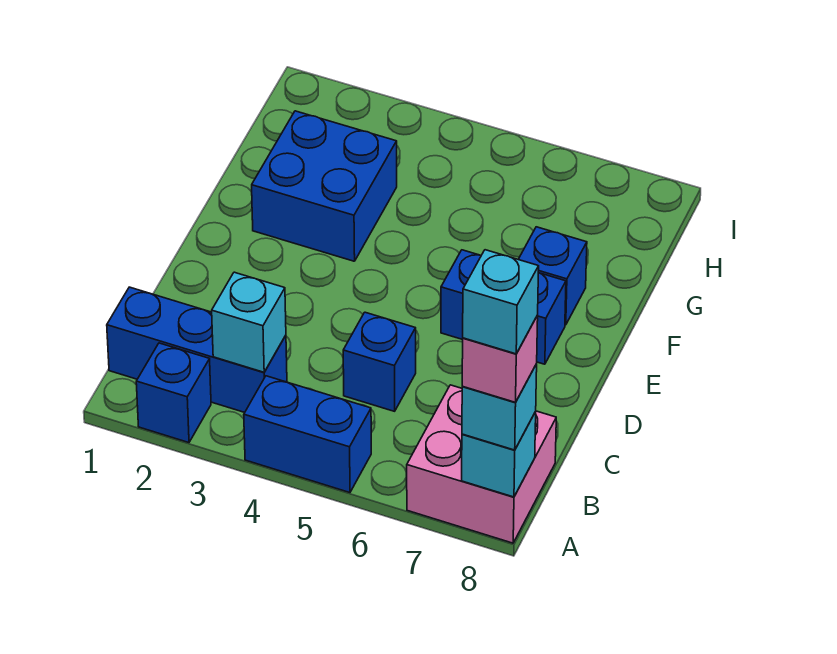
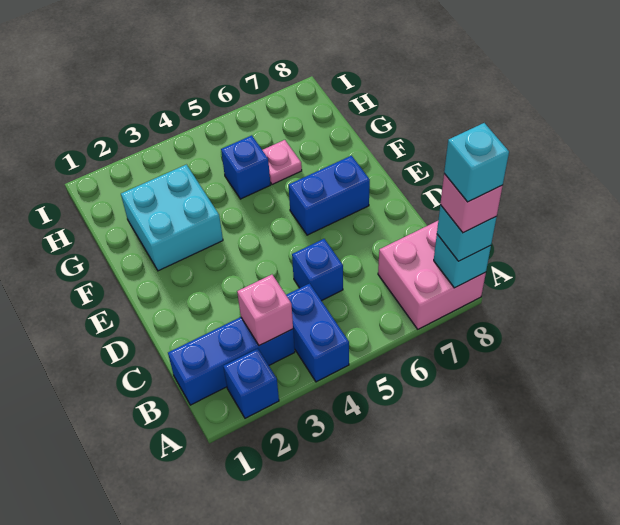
blue 1x2 brick [244,376,371,493] -> blue 1x2 brick turned to [286,284,349,382]
cyan 1x1 brick [212,272,286,372] -> pink 1x1 brick [237,275,293,346]
blue 2x2 brick [252,111,397,261] -> cyan 2x2 brick [121,165,223,271]
blue 1x1 brick [518,227,587,325] -> blue 1x1 brick moved to [221,135,270,199]
none -> pink 1x1 plate [263,140,302,184]

